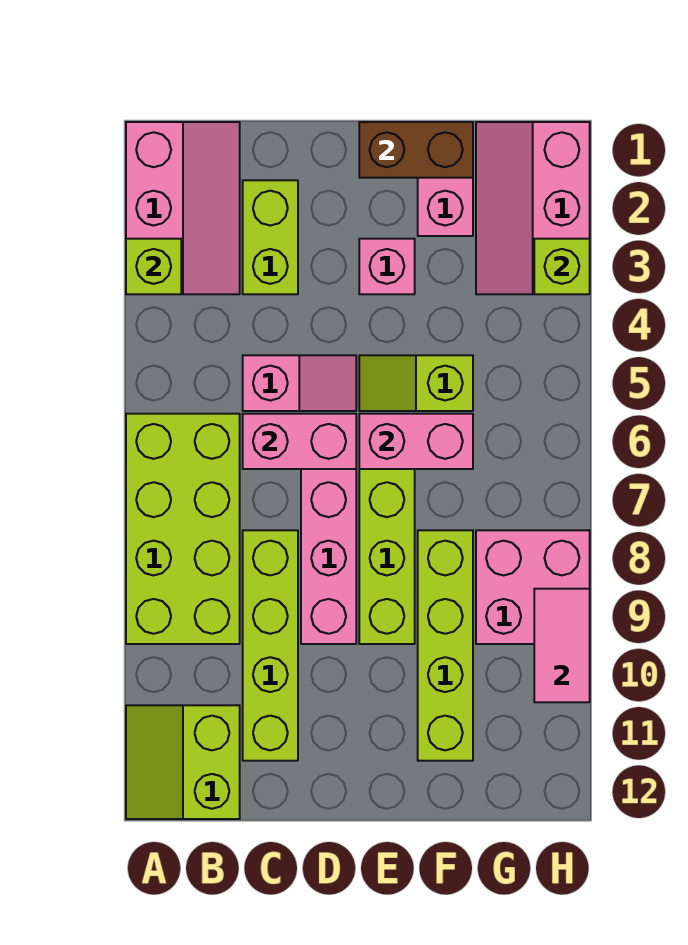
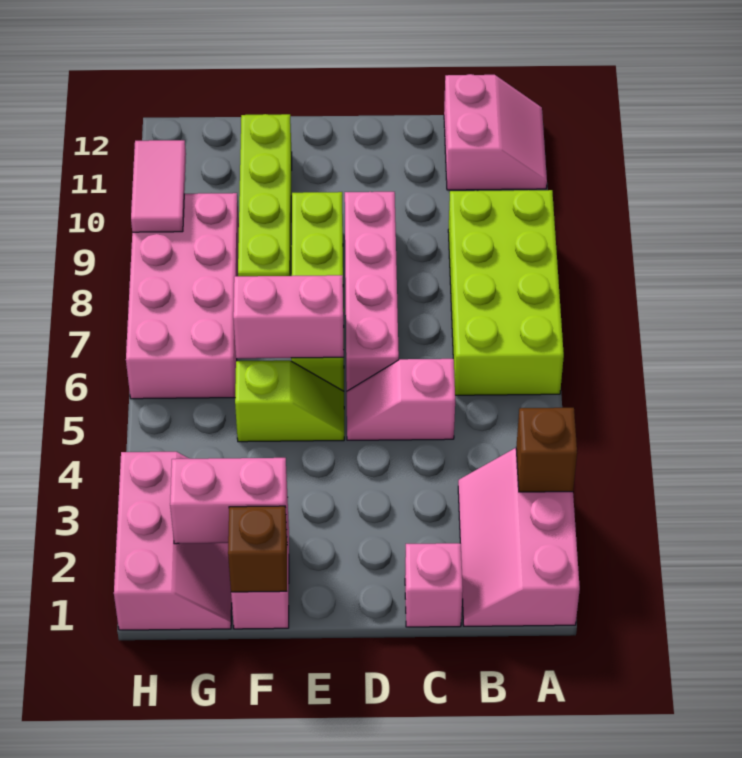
lime 1x1 brick [126,239,181,294] -> brown 1x1 brick [516,408,577,492]
lime 2x2 slope [126,705,240,819] -> pink 2x2 slope [444,74,547,190]
lime 1x2 brick [243,180,298,294] -> none
pink 1x2 brick [243,414,356,469] -> pink 1x2 brick moved to [170,458,288,544]
lime 1x4 brick [243,530,298,761] -> none
brown 1x2 brick [359,122,473,178] -> brown 1x1 brick [228,506,287,592]
pink 1x1 brick [359,239,415,294] -> pink 1x1 brick moved to [405,543,463,627]
pink 2x2 brick [476,530,590,644] -> pink 2x4 brick [126,193,239,399]
lime 1x1 brick [534,239,590,294] -> none

